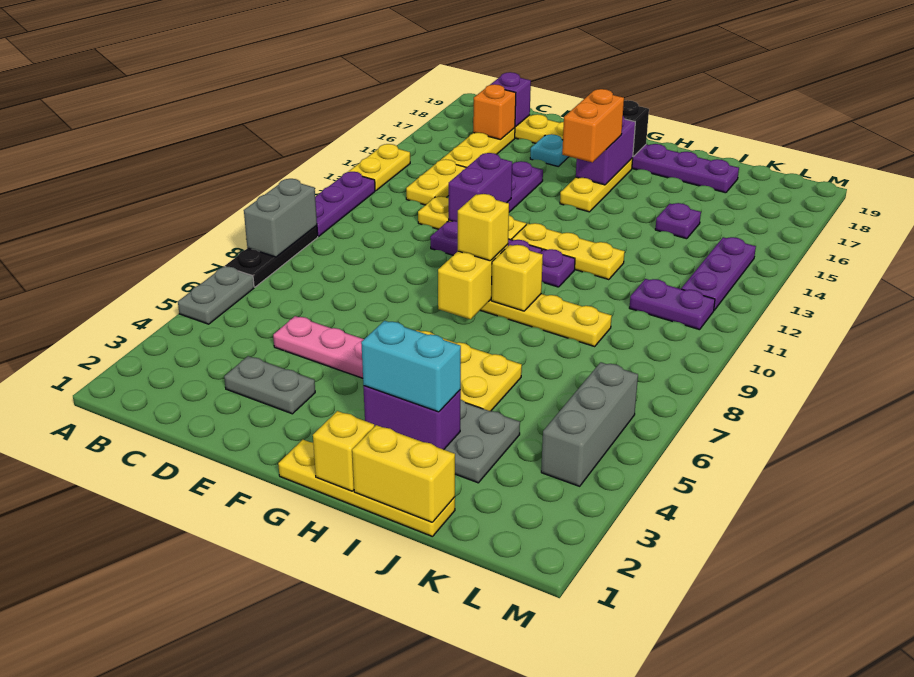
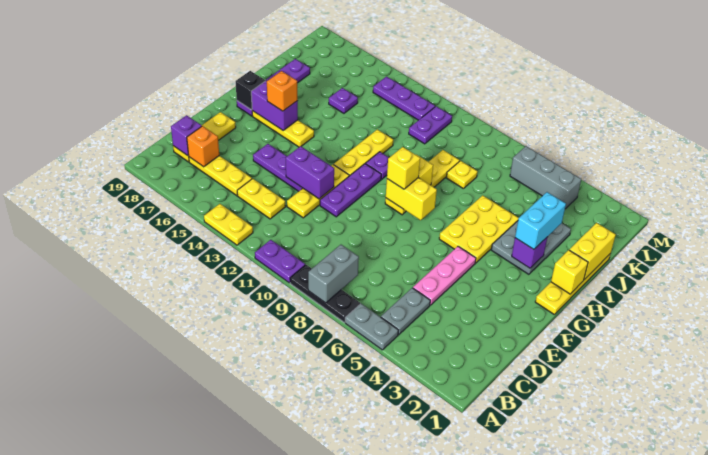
grey 1x2 brick [244,179,317,257] -> grey 1x2 brick turned to [308,245,359,303]
purple 1x3 plate [315,172,375,236] -> purple 1x2 plate [255,240,305,283]
grey 1x2 plate [224,356,315,414] -> grey 1x2 plate moved to [381,288,430,335]
cyan 1x1 plate [530,134,569,166] -> none
orange 1x2 brick [562,89,624,163] -> orange 1x1 brick [267,71,298,111]
purple 1x2 brick [363,386,461,450] -> purple 1x1 brick [512,238,547,268]
none -> yellow 1x1 plate [447,161,477,188]

